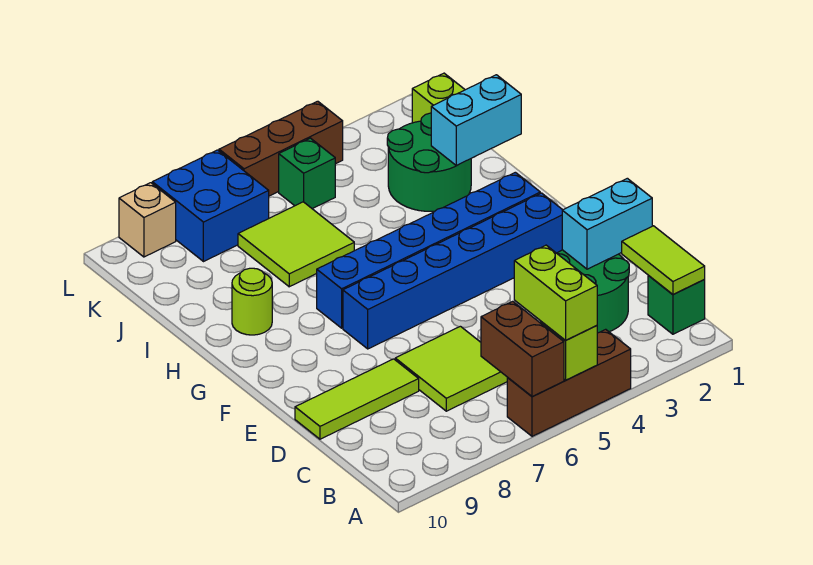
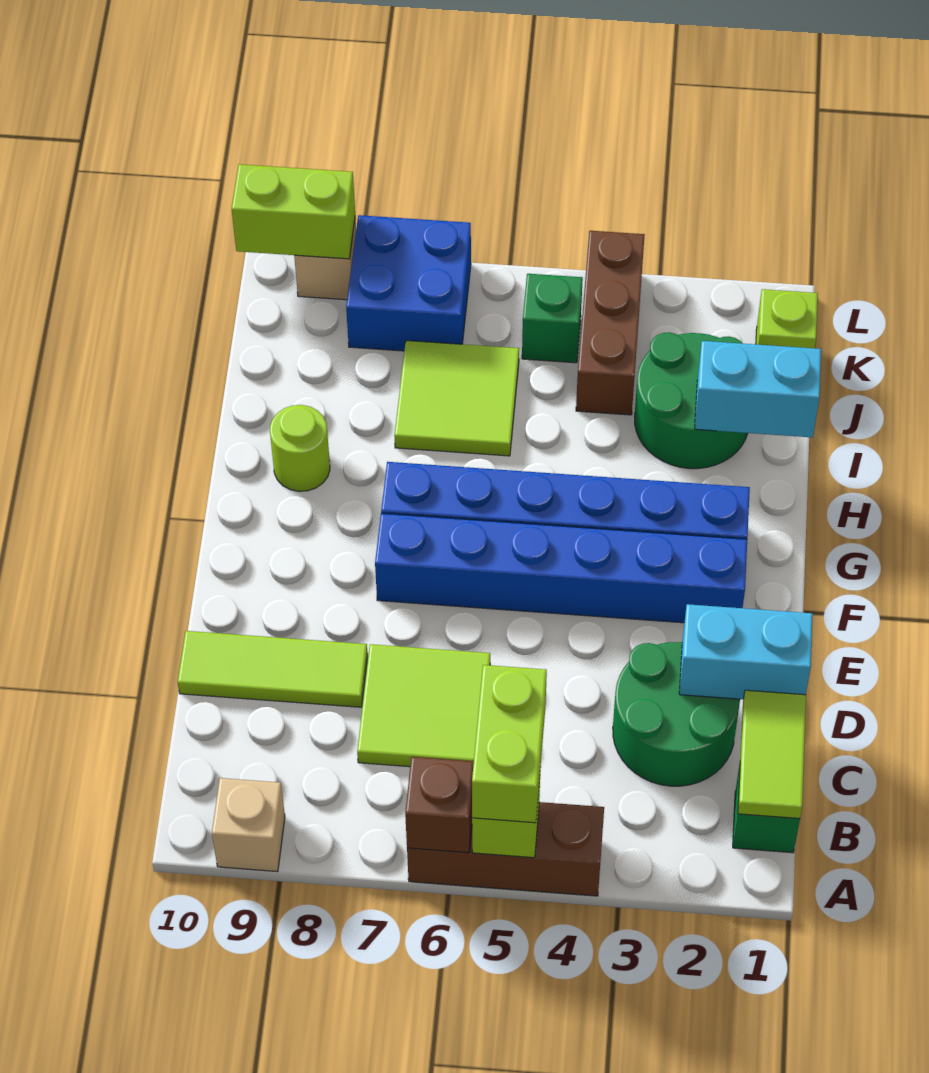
brown 1x2 brick [481,301,564,397] -> brown 1x1 brick [405,757,474,853]
none -> tan 1x1 brick [212,778,285,872]
brown 1x3 brick [219,101,343,196] -> brown 1x3 brick turned to [576,231,645,415]
none -> lime 1x2 brick [232,164,355,259]

